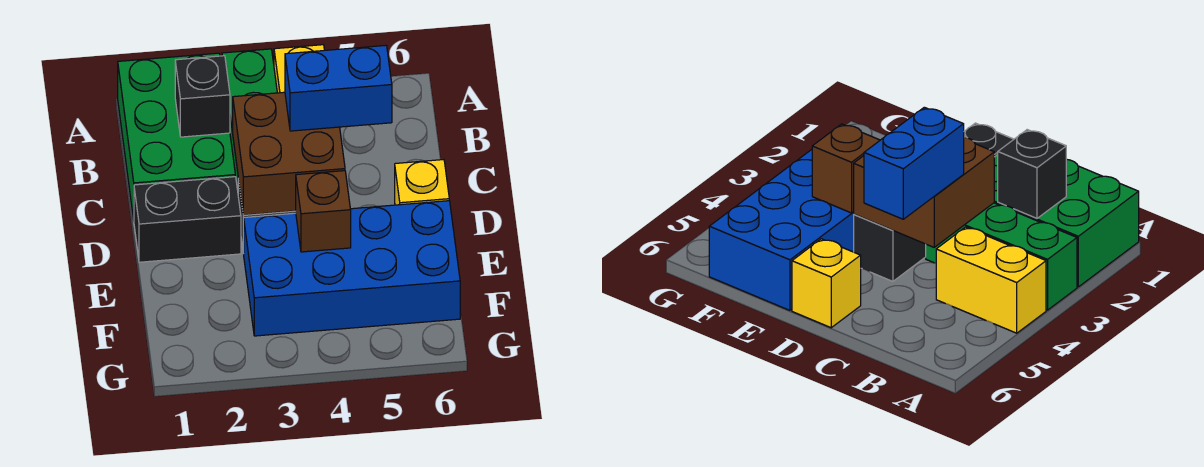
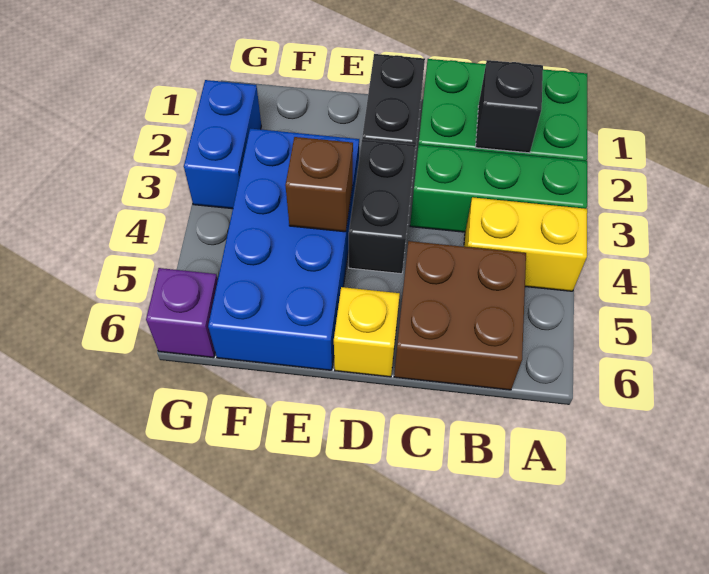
brown 2x2 brick [233,92,345,215] -> brown 2x2 brick moved to [394,241,526,390]
blue 1x2 brick [285,45,392,131] -> blue 1x2 brick moved to [184,80,261,209]
none -> purple 1x1 brick [146,268,218,358]

